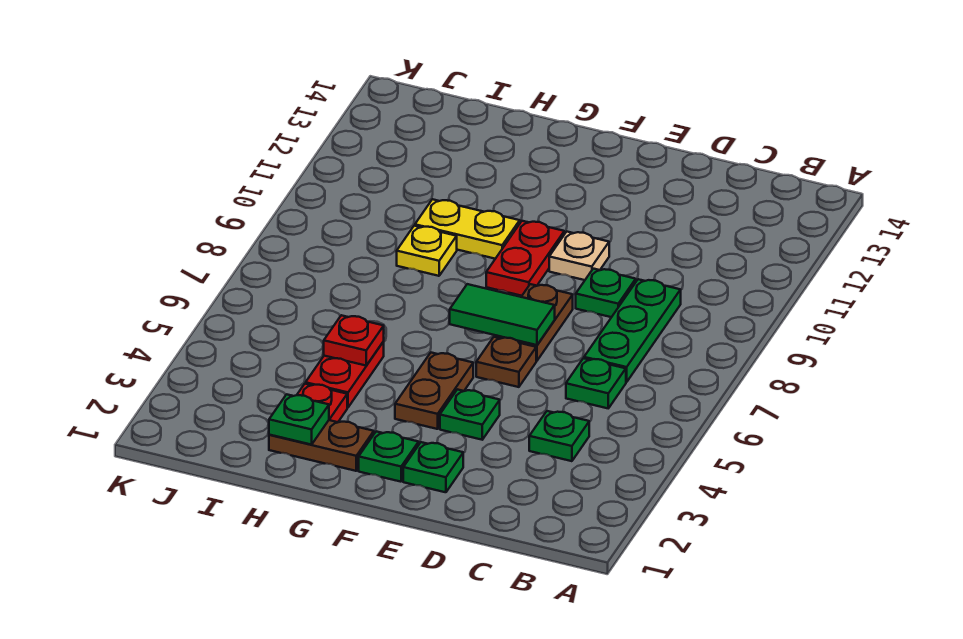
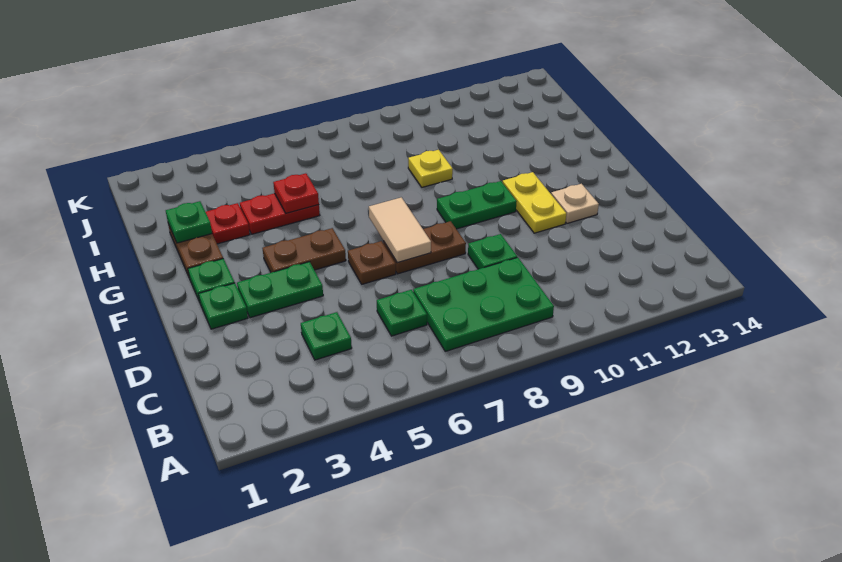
green 1x3 plate [584,279,681,382] -> green 2x3 plate [413,257,554,351]
green 1x1 plate [440,389,500,440] -> green 1x2 plate [237,262,323,318]
green 1x2 tile [450,284,555,345] -> tan 1x2 tile [369,197,431,263]
tan 1x1 plate [549,232,609,280] -> tan 1x1 plate moved to [551,184,599,223]
red 1x2 plate [486,221,564,296] -> green 1x2 plate [437,181,517,229]
yellow 1x2 plate [415,199,520,259] -> yellow 1x2 plate moved to [502,172,566,233]

